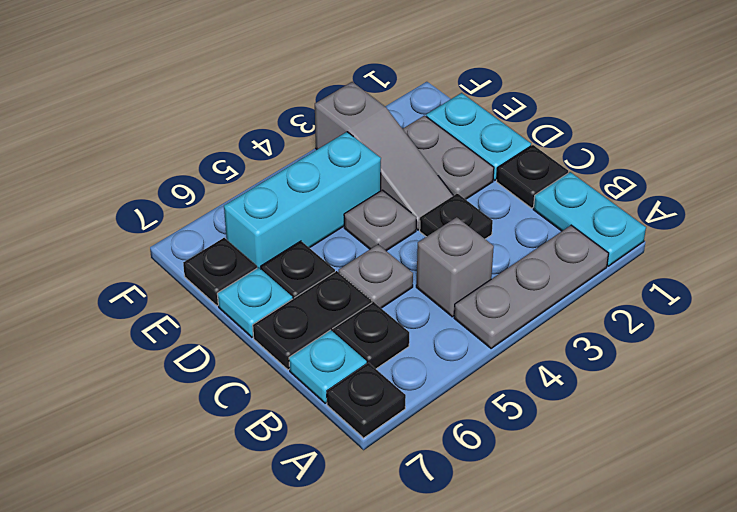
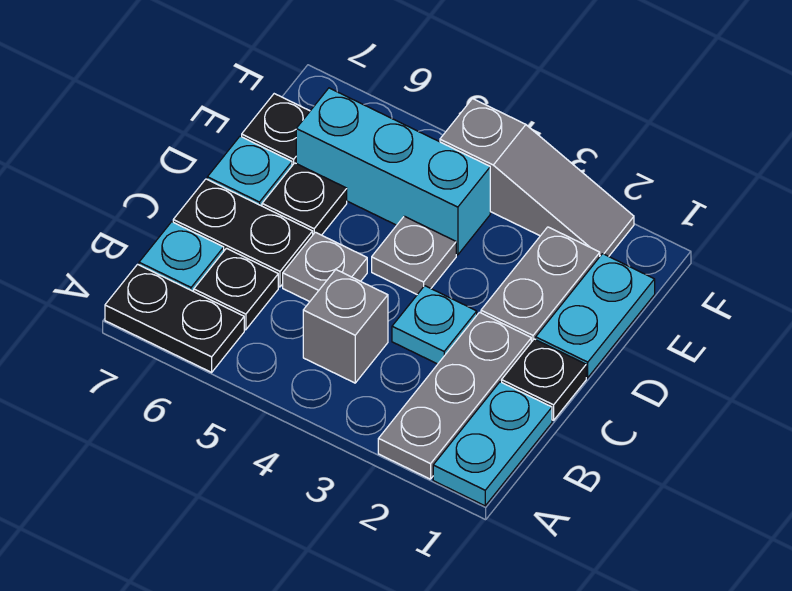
grey 1x3 plate [454,225,609,349] -> grey 1x3 plate turned to [378,312,531,479]
black 1x1 plate [327,363,406,438] -> black 1x2 plate [105,264,244,372]
black 1x1 plate [420,193,493,239] -> cyan 1x1 plate [392,286,477,364]
grey 1x3 slope [315,82,453,230] -> grey 1x3 slope turned to [440,99,634,256]

